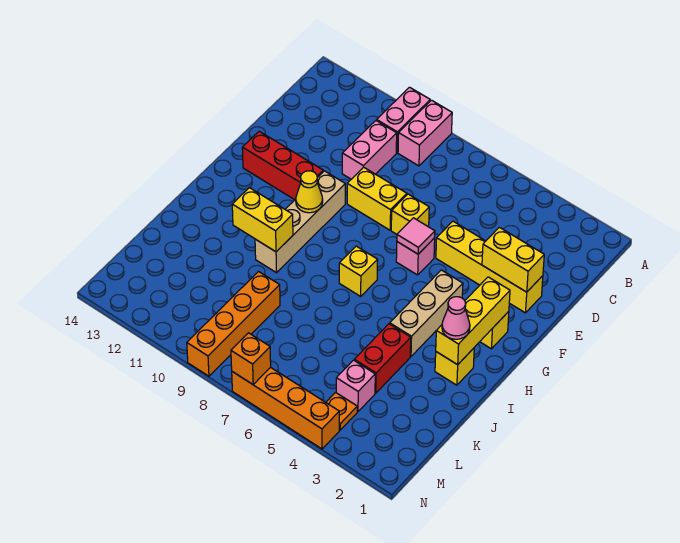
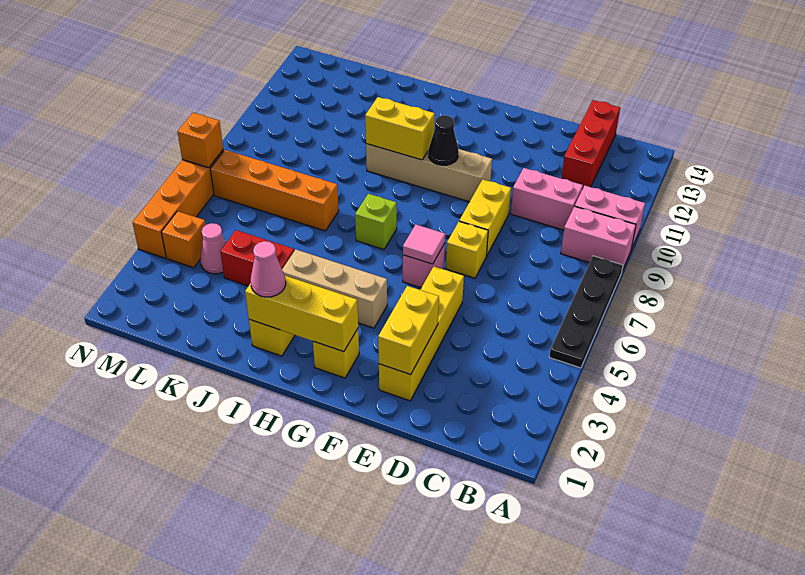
none -> black 1x4 plate [549,256,623,368]
red 1x3 brick [242,131,323,200] -> red 1x3 brick moved to [561,100,620,189]
yellow 1x1 cone [296,171,323,213] -> black 1x1 cone [428,115,459,165]
yellow 1x1 brick [339,246,378,296] -> lime 1x1 brick [355,194,397,249]
yellow 1x2 brick [232,188,293,252] -> yellow 1x2 brick turned to [365,97,435,160]
orange 1x4 brick [187,272,280,376] -> orange 1x4 brick moved to [210,150,339,231]
pink 1x1 brick [336,360,375,411] -> pink 1x1 cone [200,223,226,274]
orange 1x1 plate [326,393,357,430] -> orange 1x1 brick [161,211,206,268]

